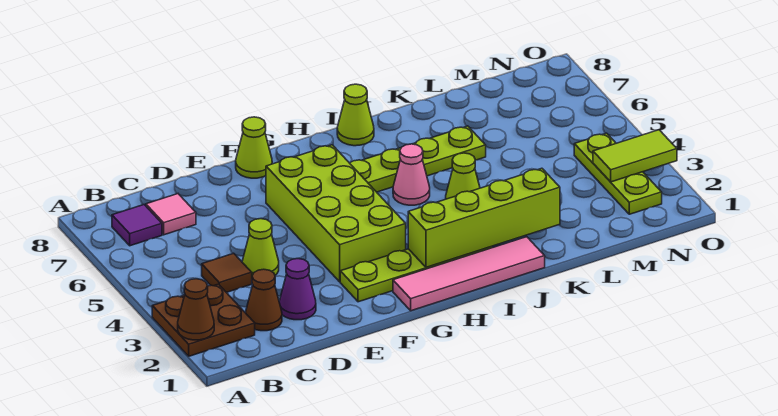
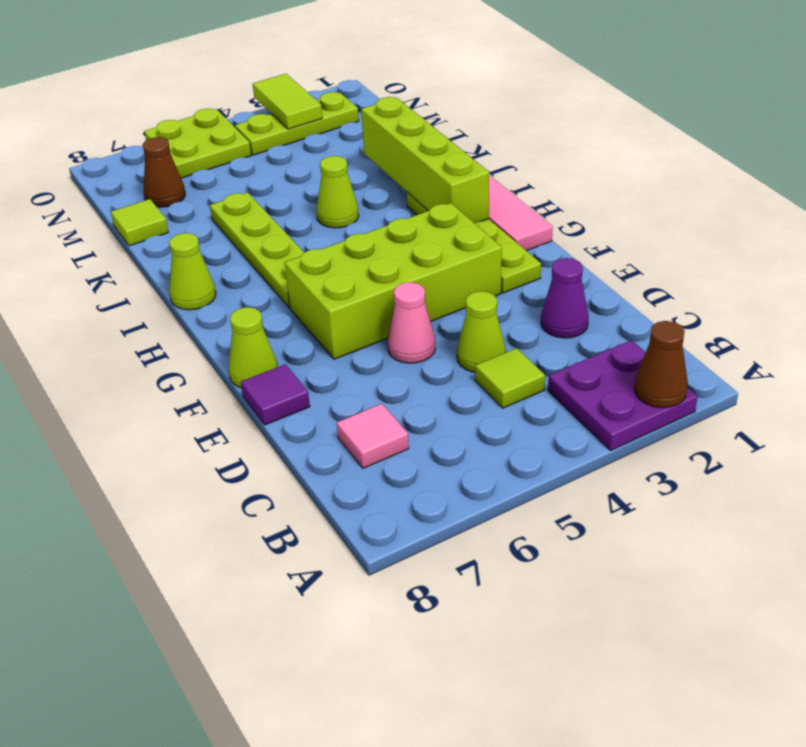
brown 2x2 plate [152,284,255,356] -> purple 2x2 plate [548,340,697,450]
purple 1x1 tile [112,205,162,246] -> purple 1x1 tile moved to [241,364,310,425]
brown 1x1 cone [245,269,282,331] -> brown 1x1 cone moved to [143,137,185,207]
brown 1x1 tile [202,253,252,292] -> lime 1x1 tile [475,348,545,408]
pink 1x1 cone [393,144,430,205] -> pink 1x1 cone moved to [388,282,435,363]
none -> lime 1x1 tile [111,199,168,246]
none -> lime 2x2 plate [144,109,251,178]

